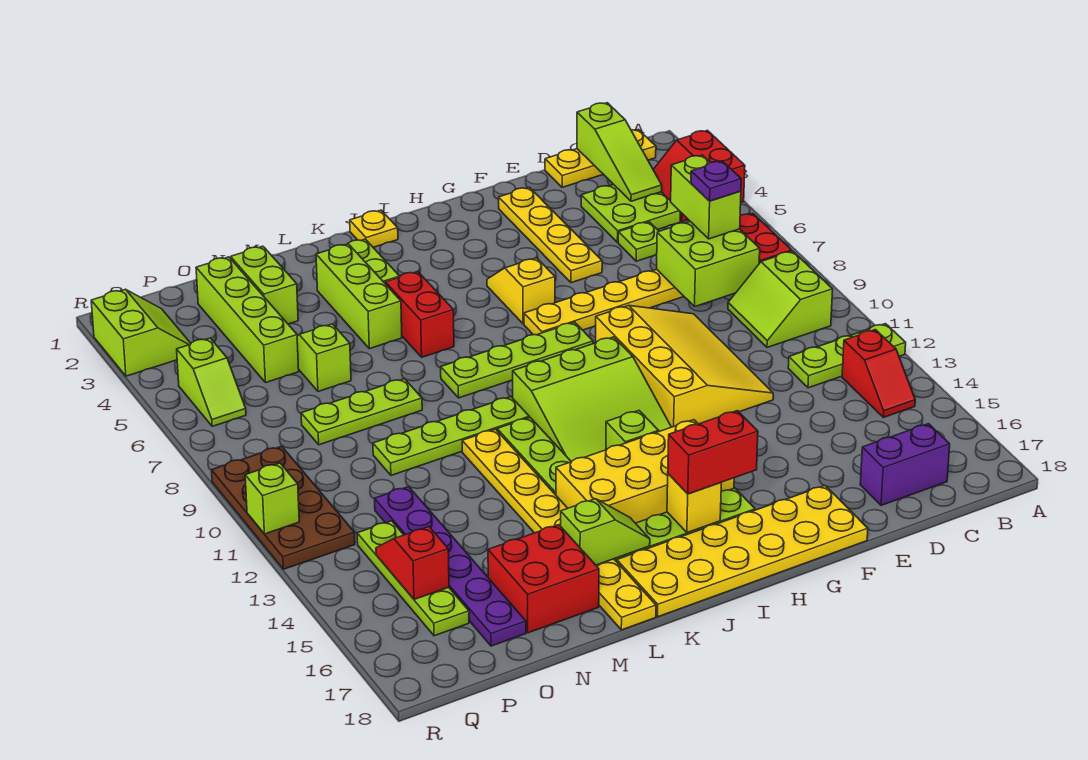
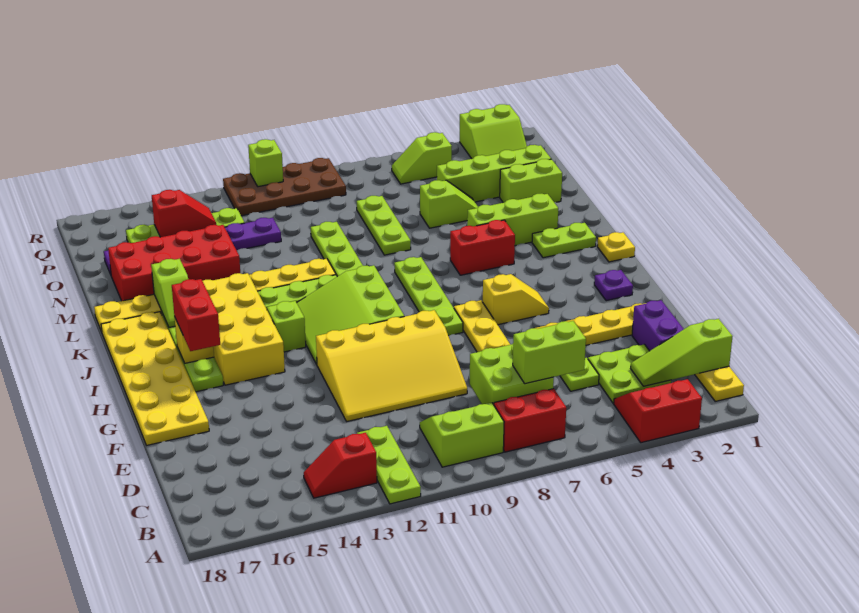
purple 1x1 plate [691,161,741,201] -> purple 1x1 plate moved to [594,270,633,301]
purple 1x2 brick [860,424,950,505] -> purple 1x2 brick moved to [632,300,684,351]
red 2x2 brick [488,525,599,633] -> red 2x4 brick [108,225,240,301]

